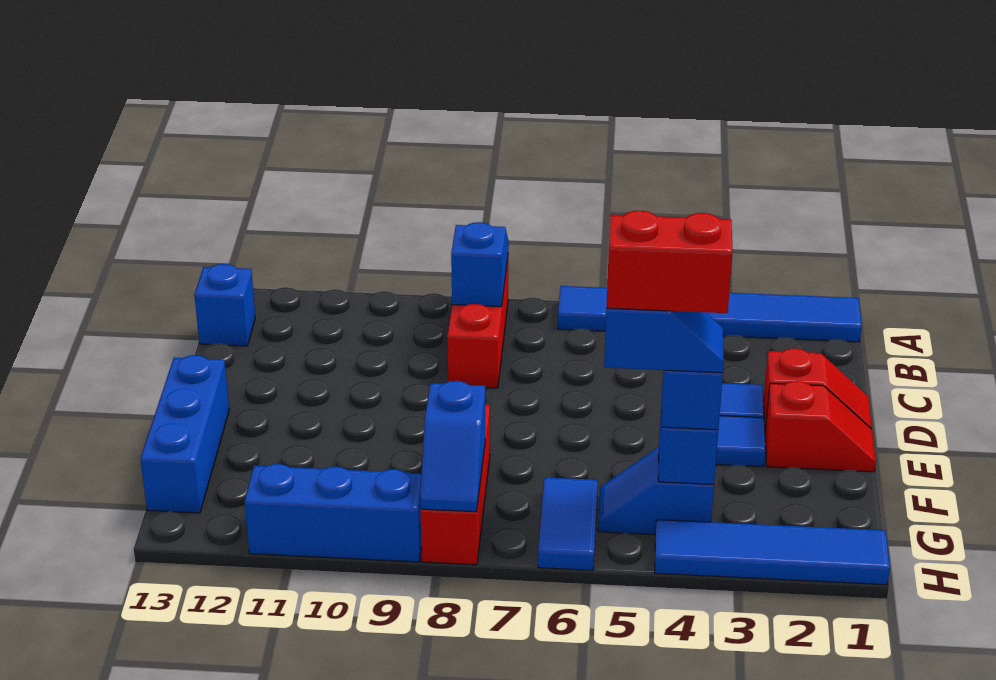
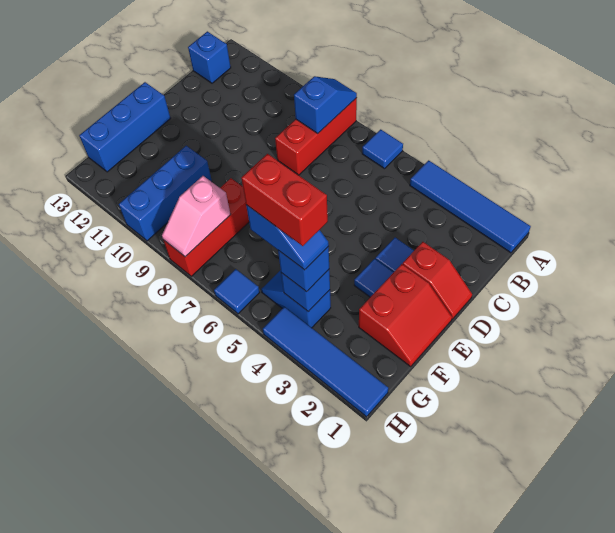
red 1x2 slope [765,381,876,472] -> red 2x2 slope [359,264,452,366]
blue 1x2 tile [538,477,598,570] -> blue 1x1 tile [214,269,260,314]
blue 1x2 slope [420,381,485,512] -> pink 1x2 slope [162,176,231,257]
blue 1x3 brick [245,464,422,562] -> blue 1x3 brick turned to [119,146,212,241]

